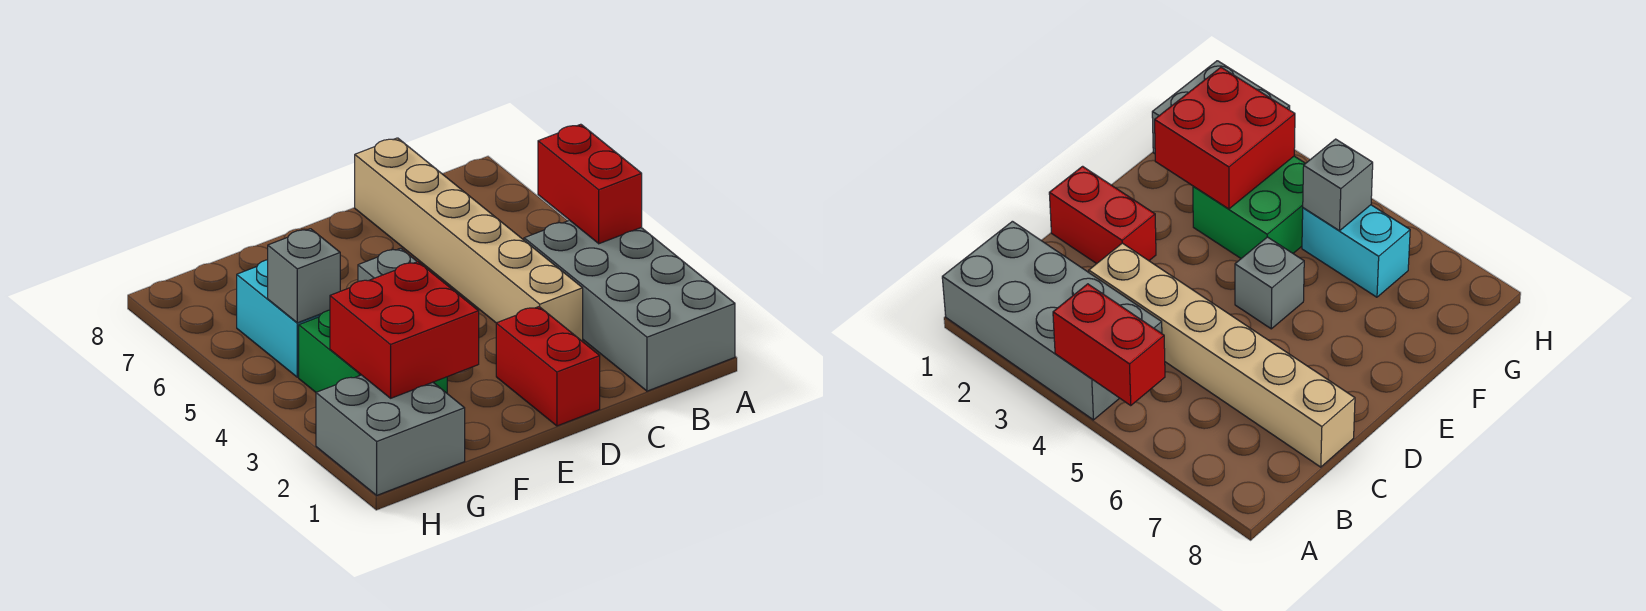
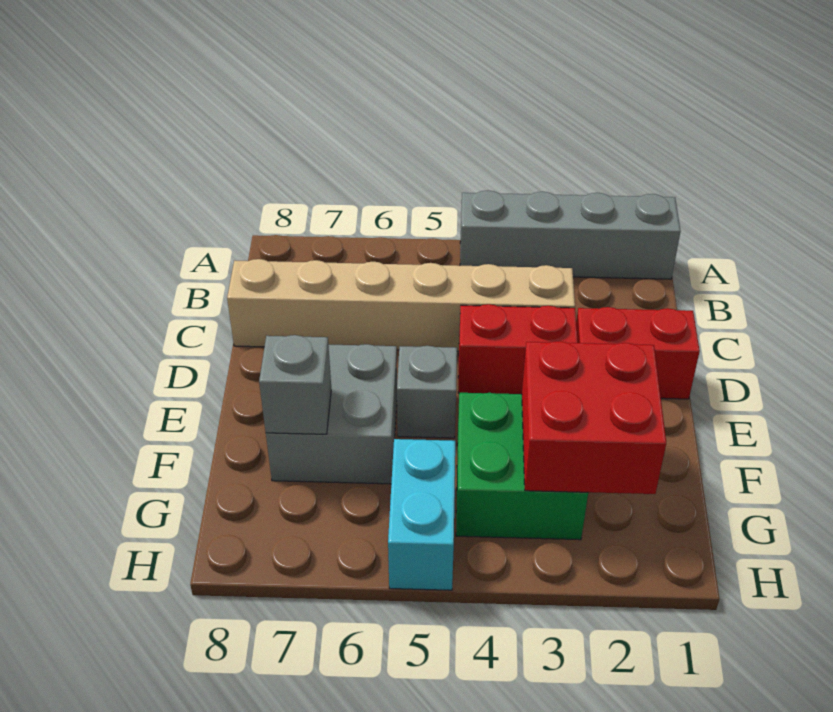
grey 2x4 brick [524,220,735,391] -> grey 1x4 brick [460,190,681,279]
red 1x2 brick [538,124,642,244] -> red 1x2 brick moved to [458,304,578,394]
grey 2x2 brick [316,375,465,495] -> grey 2x2 brick moved to [266,344,397,484]
cyan 1x2 brick [237,260,321,377] -> cyan 1x2 brick turned to [388,439,455,590]
grey 1x1 brick [268,229,340,323] -> grey 1x1 brick moved to [259,335,331,434]

